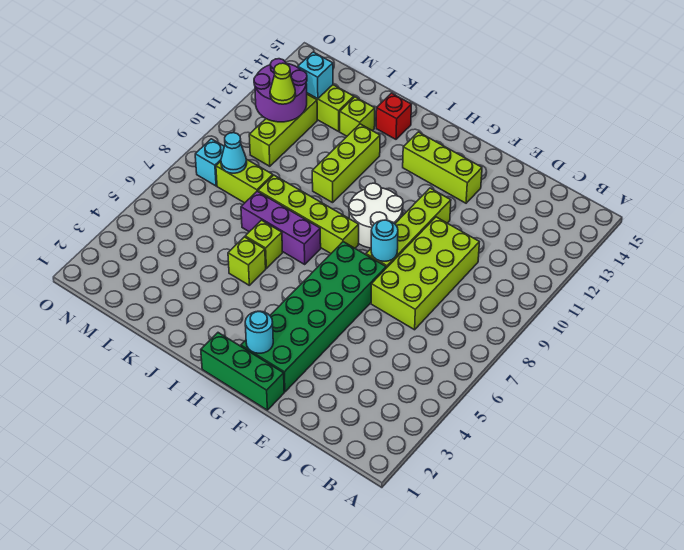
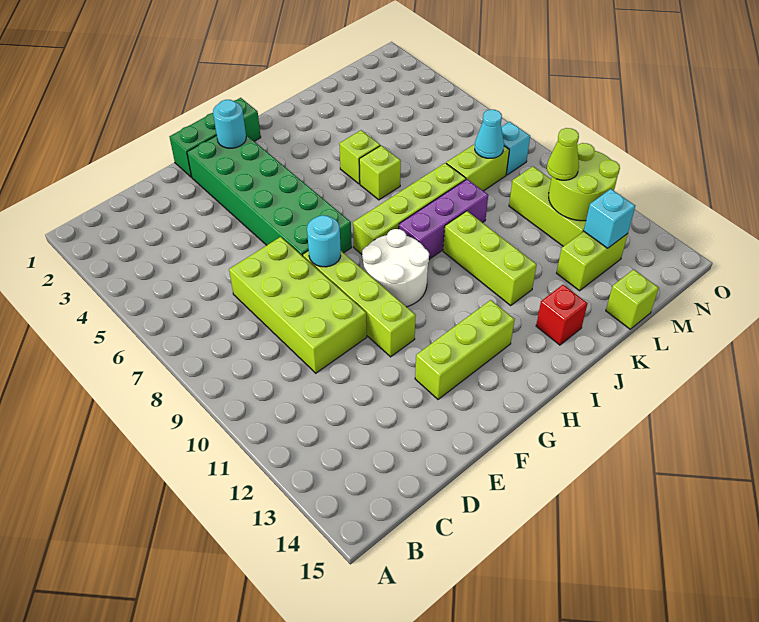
purple 1x3 brick [241,191,321,264] -> purple 1x3 brick moved to [399,179,488,259]
lime 1x1 brick [340,97,375,136] -> lime 1x1 brick moved to [606,269,659,329]
purple 2x2 round brick [254,59,307,122] -> lime 2x2 round brick [549,143,620,221]

